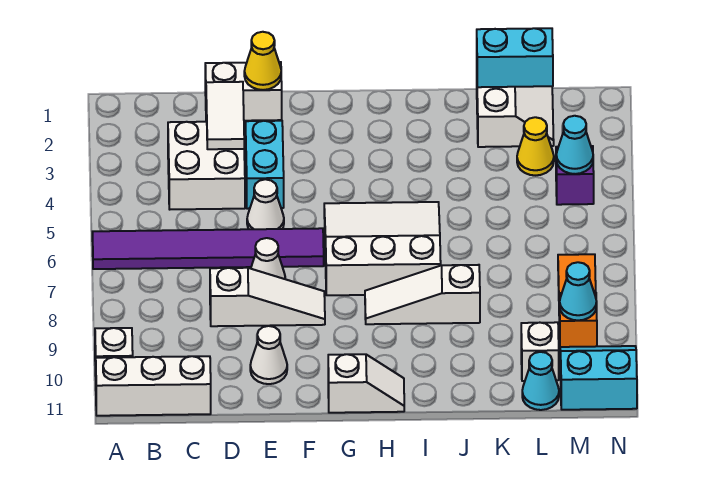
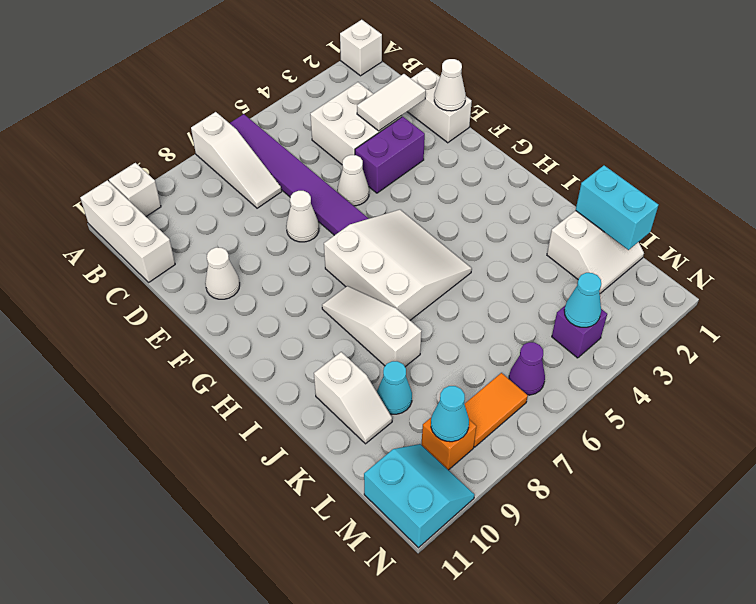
white 1x3 slope [210,268,325,326] -> white 1x3 slope moved to [191,112,282,208]
yellow 1x1 cone [244,32,281,90] -> white 1x1 cone [434,59,466,111]
cyan 1x2 brick [245,121,284,209] -> purple 1x2 brick [355,117,425,193]
white 1x2 slope [328,354,404,413] -> white 1x2 slope moved to [314,352,392,444]
yellow 1x1 cone [517,117,554,175] -> none
white 1x1 brick [521,322,559,381] -> white 1x1 brick moved to [340,20,382,76]
cyan 1x1 cone [522,352,559,410] -> cyan 1x1 cone moved to [377,361,412,414]
none -> purple 1x1 cone [509,342,545,395]

